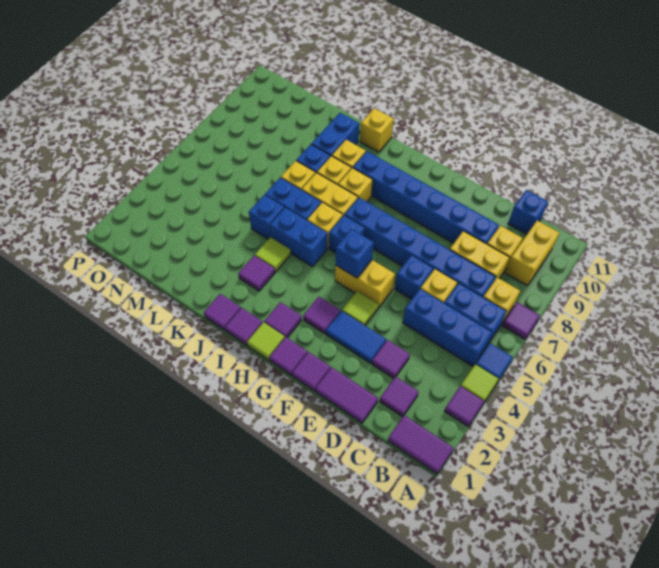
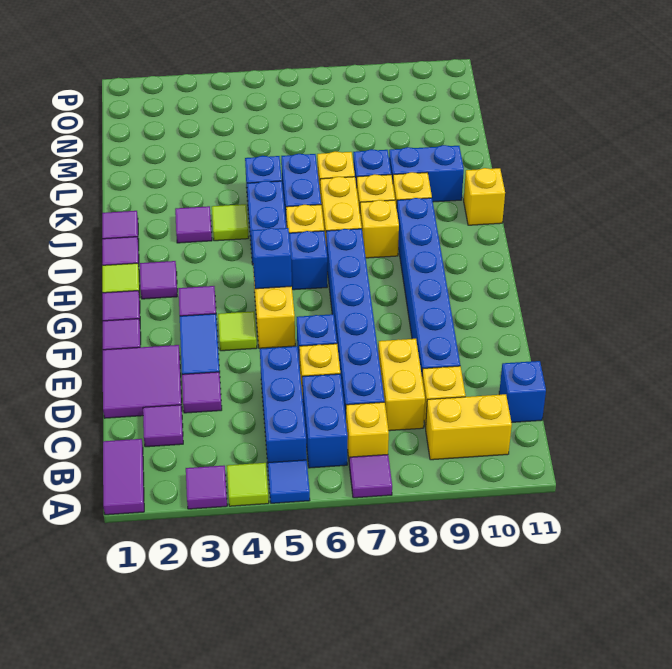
purple 1x2 tile [316,367,378,423] -> purple 2x2 tile [103,345,182,418]

